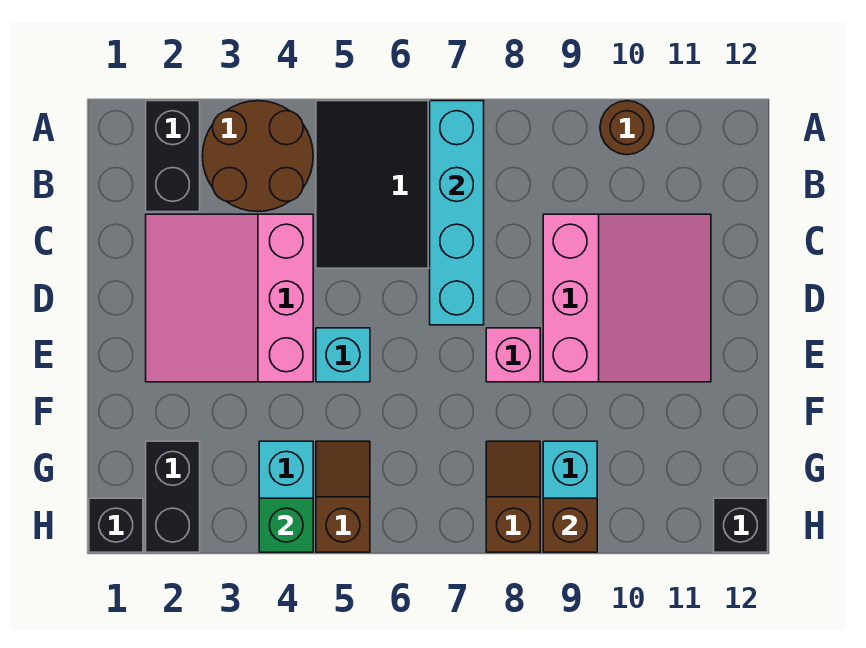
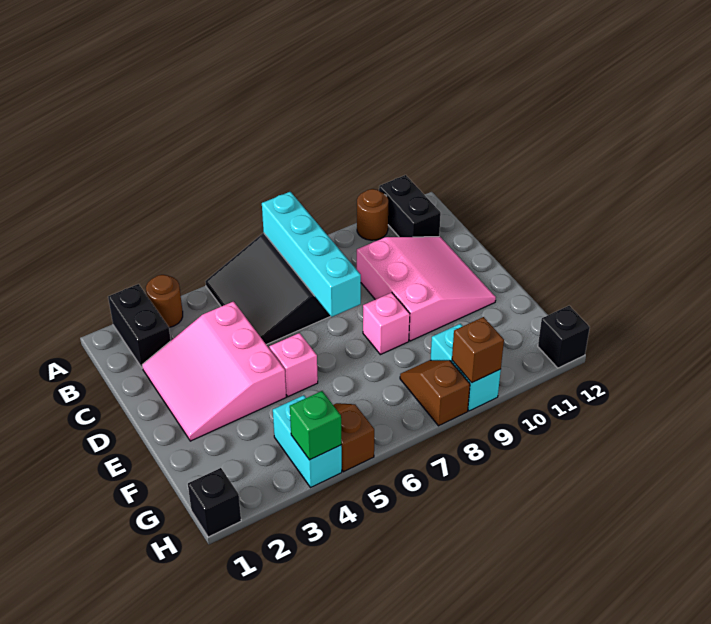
brown 2x2 round brick [202,101,313,212] -> brown 1x1 round brick [146,275,183,327]
cyan 1x1 brick [316,328,370,382] -> pink 1x1 brick [269,333,318,397]
black 1x2 brick [146,441,200,552] -> black 1x2 brick moved to [379,175,441,237]

